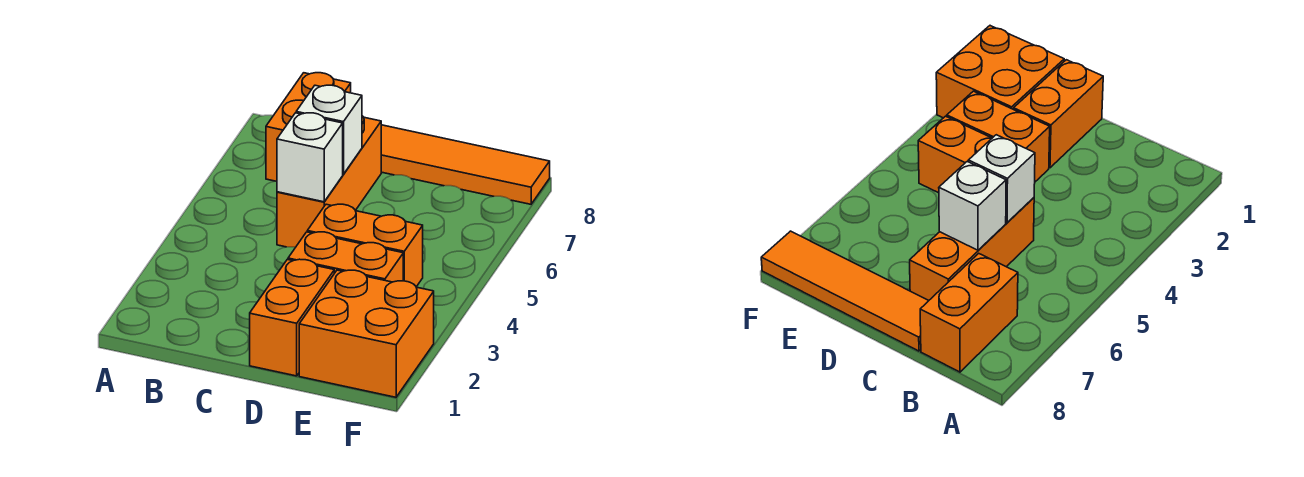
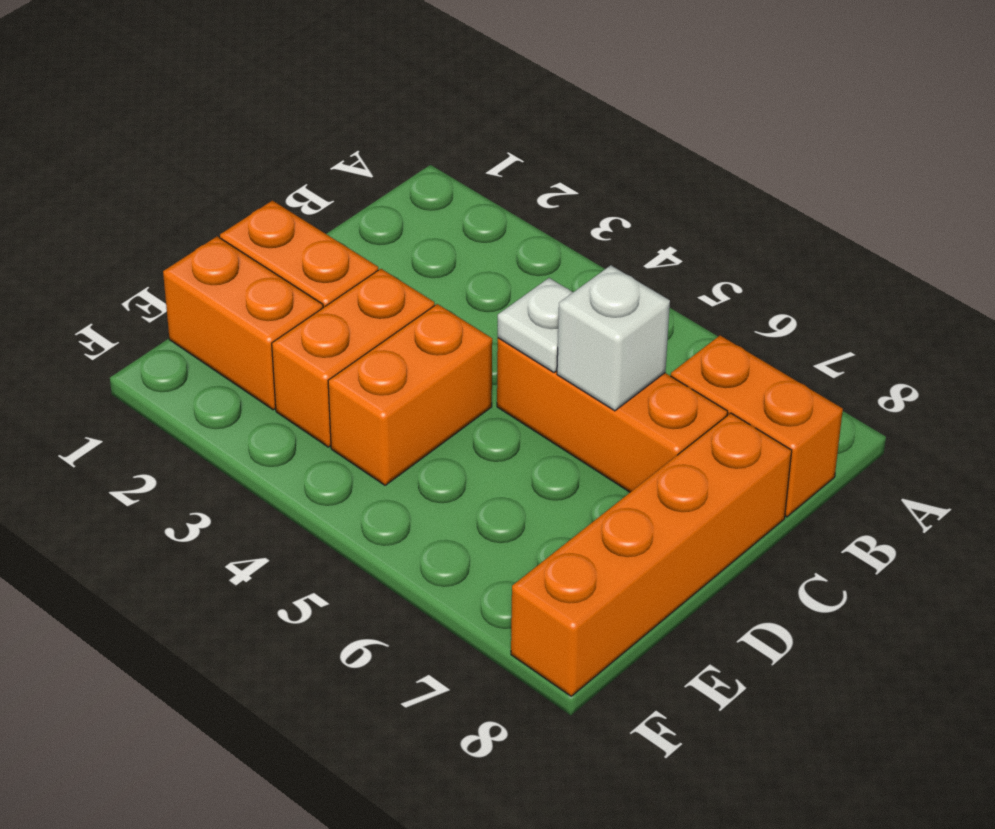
white 1x1 brick [277,113,343,202] -> white 1x1 plate [498,278,573,373]
orange 1x4 tile [381,125,550,204] -> orange 1x4 brick [511,413,792,696]
orange 2x2 brick [299,270,434,397] -> orange 1x2 brick [163,236,323,410]

